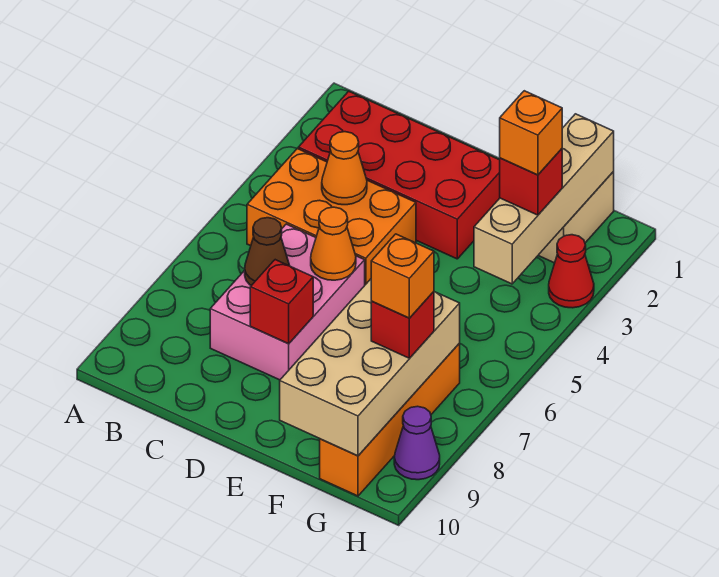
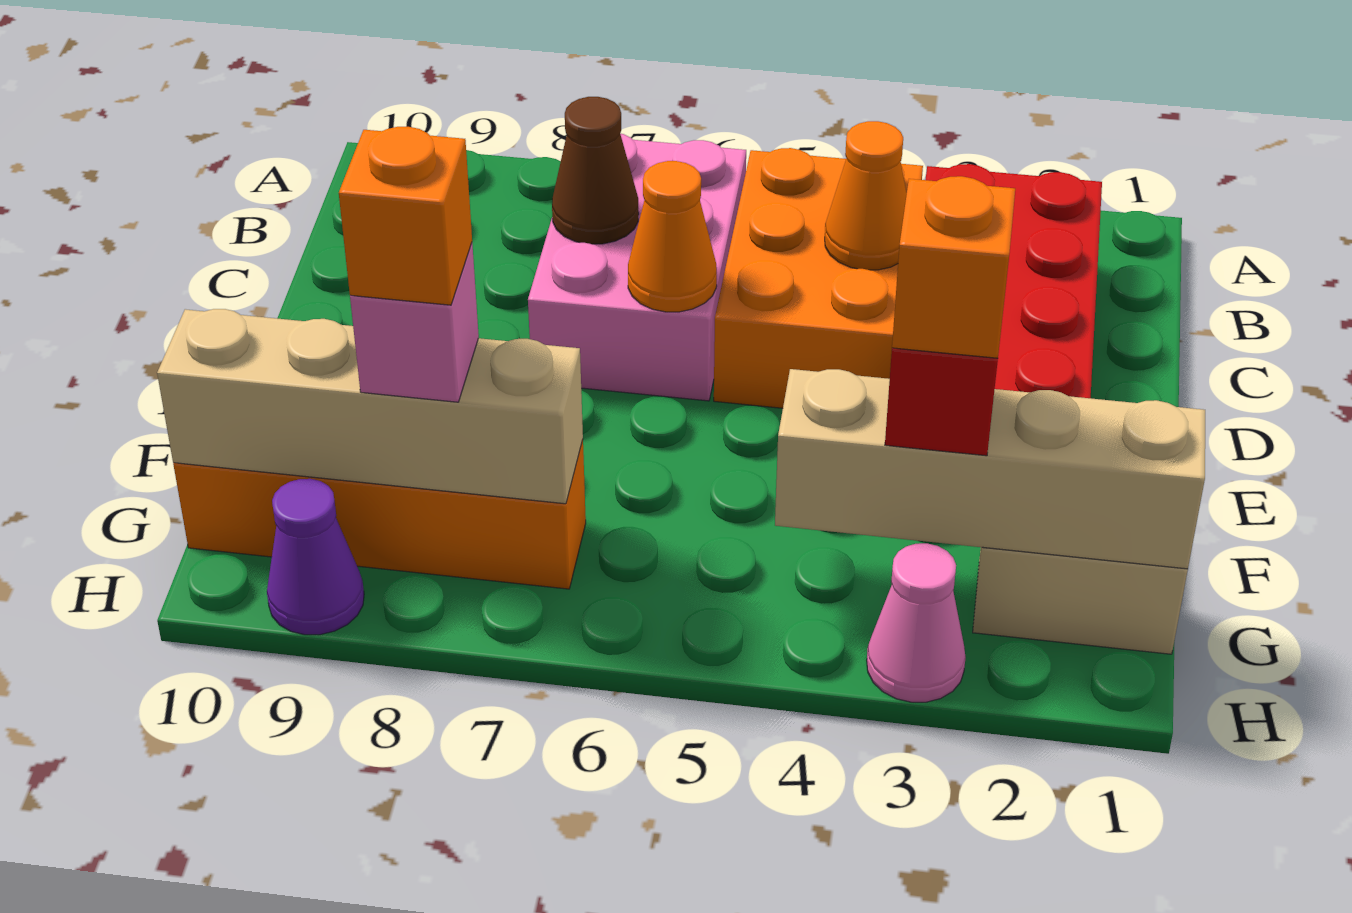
pink 2x3 brick [210,224,365,380] -> pink 2x3 brick turned to [528,134,746,401]
red 1x1 brick [250,260,313,344] -> none
tan 2x4 brick [280,279,460,456] -> tan 1x4 brick [157,309,583,504]
red 1x1 brick [371,292,434,358] -> pink 1x1 brick [350,243,479,402]
red 1x1 cone [549,235,594,308] -> pink 1x1 cone [867,543,966,702]

